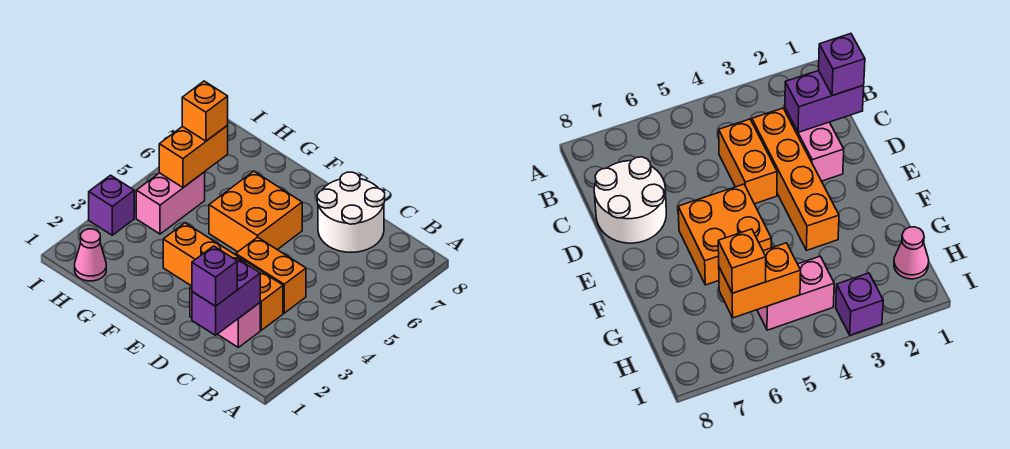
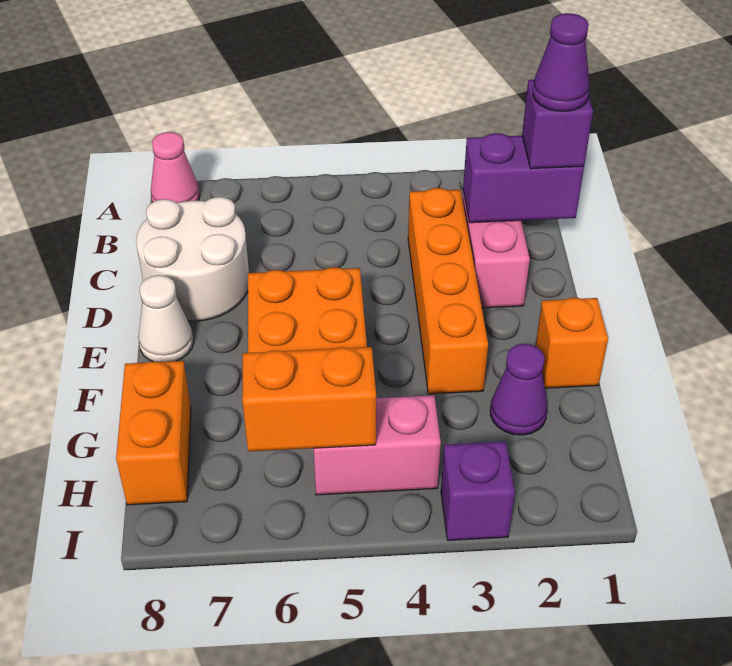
none -> purple 1x1 cone [533,13,590,111]
orange 1x2 brick [236,237,306,313] -> orange 1x2 brick moved to [116,361,191,505]
none -> white 1x1 cone [138,275,194,362]
none -> purple 1x1 cone [490,344,547,435]
pink 1x1 cone [75,229,106,281] -> pink 1x1 cone moved to [151,132,200,203]
orange 1x1 brick [182,81,228,141] -> orange 1x1 brick moved to [536,298,608,388]

